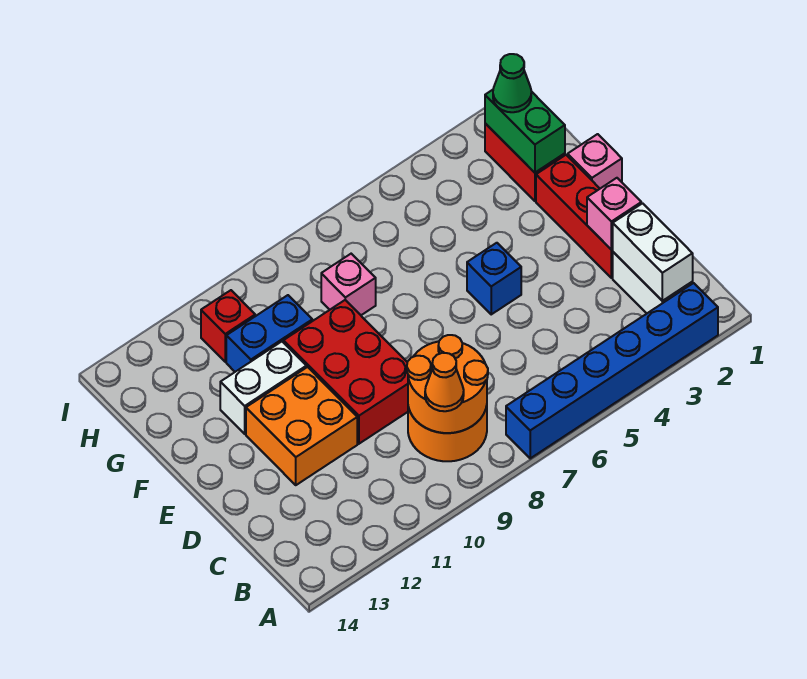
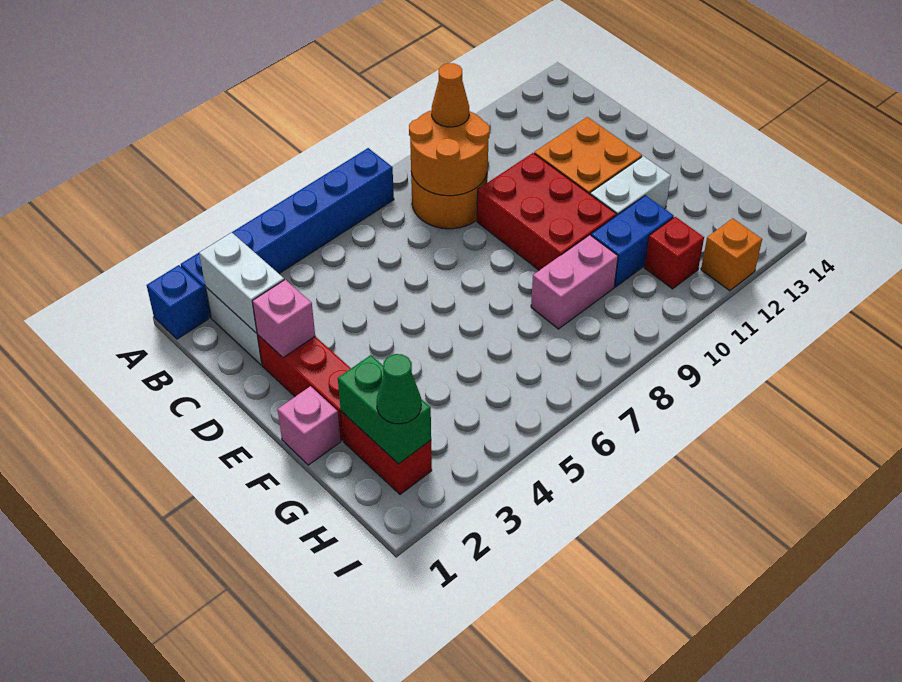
blue 1x1 brick [467,243,521,314] -> blue 1x1 brick moved to [147,265,209,339]
pink 1x1 brick [321,254,376,315] -> pink 1x2 brick [531,235,618,329]
none -> orange 1x1 brick [701,218,762,291]

